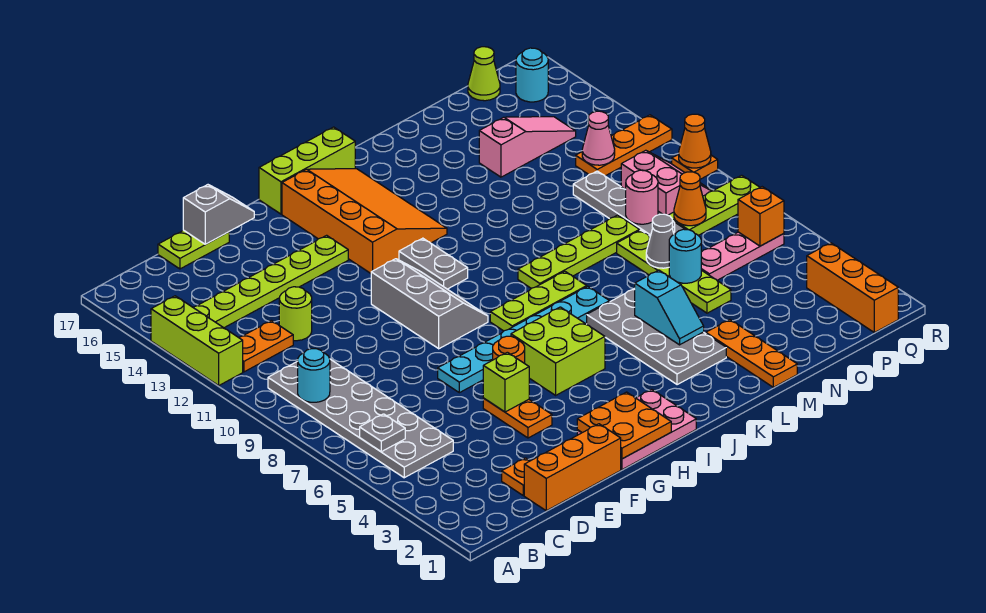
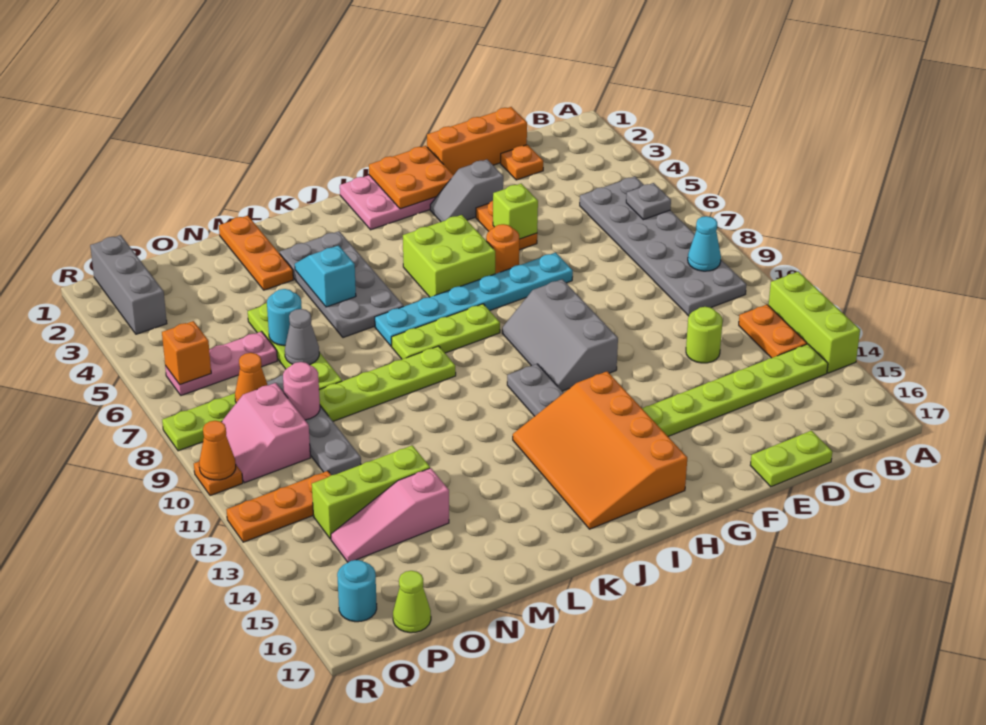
cyan 1x1 round brick [298,349,330,402] -> cyan 1x1 cone [688,216,721,271]
orange 1x2 plate [239,321,293,372] -> orange 1x2 plate turned to [739,305,807,358]
grey 1x2 slope [183,185,254,244] -> grey 1x2 slope moved to [430,160,503,222]
lime 1x3 brick [259,127,355,214] -> lime 1x3 brick moved to [312,445,430,539]
pink 1x1 cone [582,111,615,165] -> none
orange 1x3 brick [807,243,898,333] -> grey 1x3 brick [90,235,167,334]

